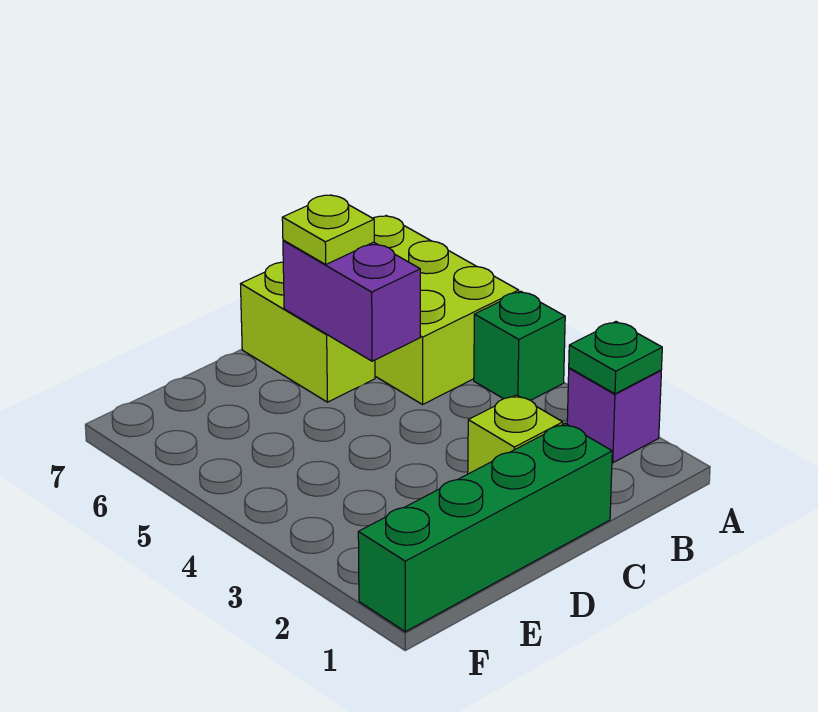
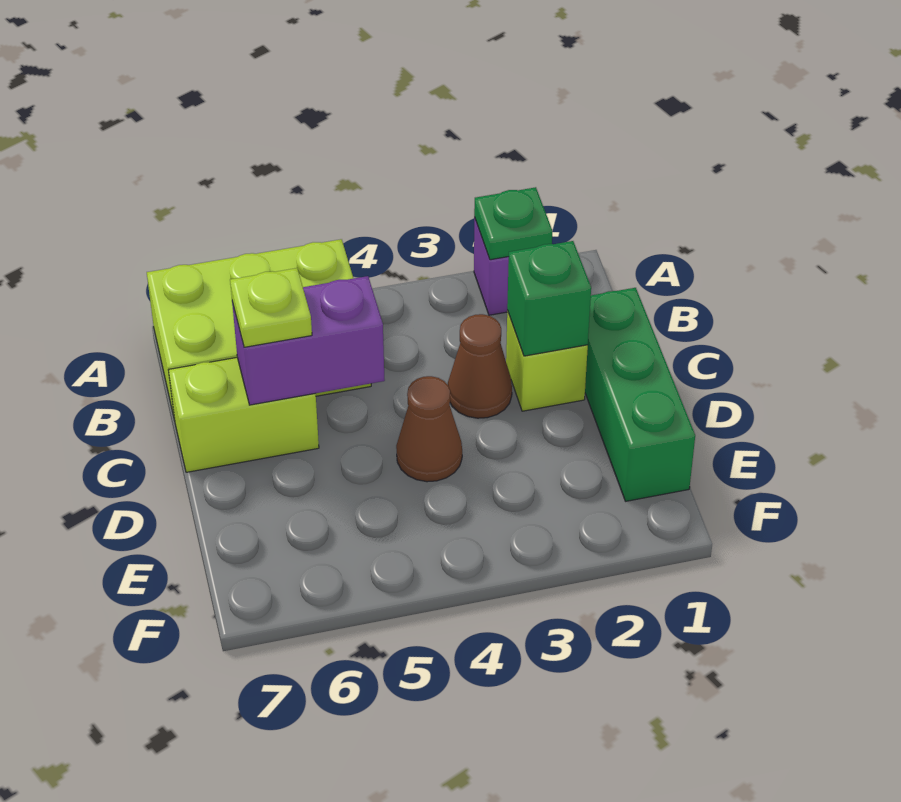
green 1x1 brick [474,291,565,400] -> green 1x1 brick moved to [507,241,591,356]
green 1x4 brick [358,424,612,632] -> green 1x3 brick [585,288,695,501]
none -> brown 1x1 cone [448,314,512,418]
none -> brown 1x1 cone [396,376,462,482]

